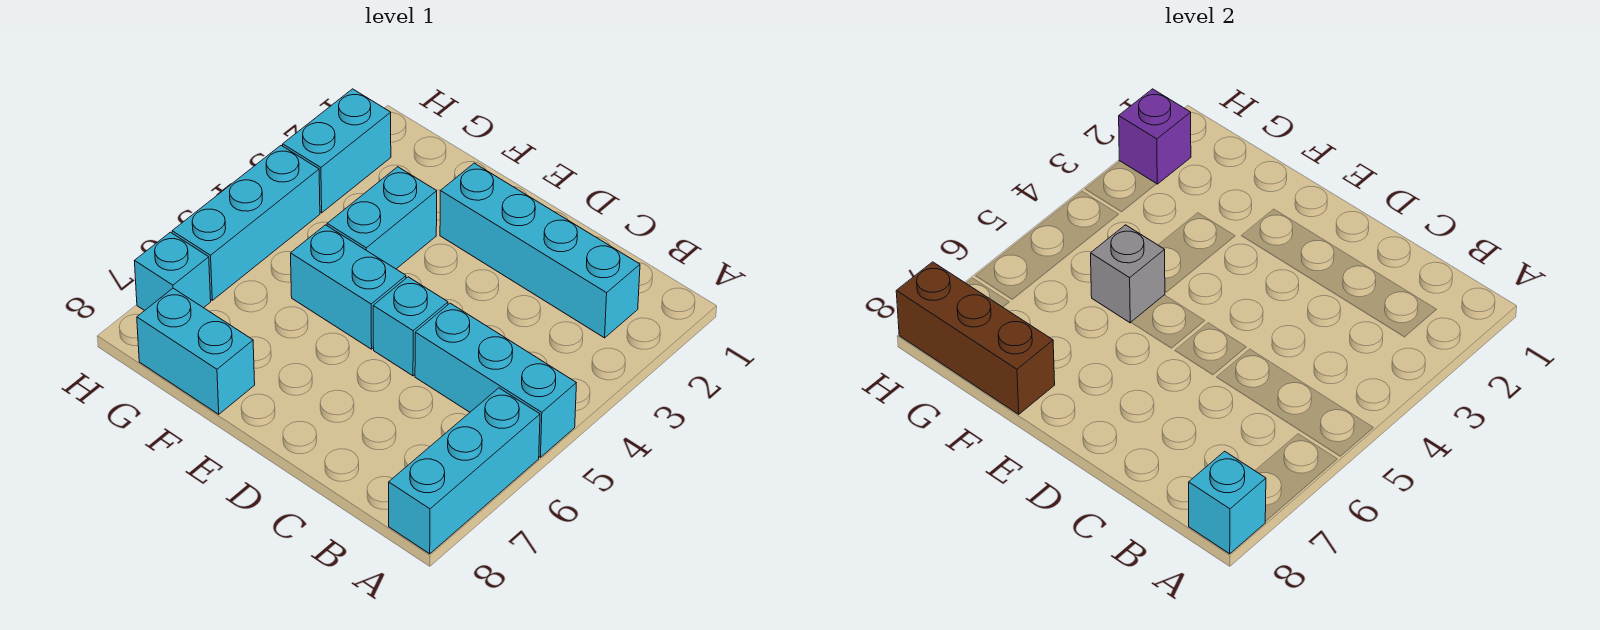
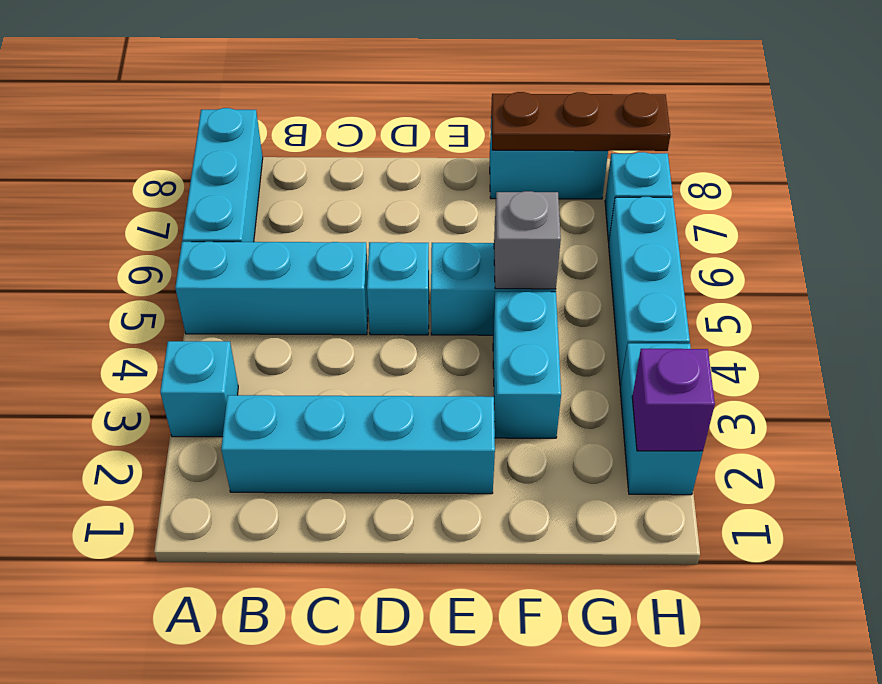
cyan 1x1 brick [1189,451,1266,554] -> cyan 1x1 brick moved to [160,341,238,437]
brown 1x3 brick [896,262,1055,414] -> brown 1x3 plate [491,92,670,151]

